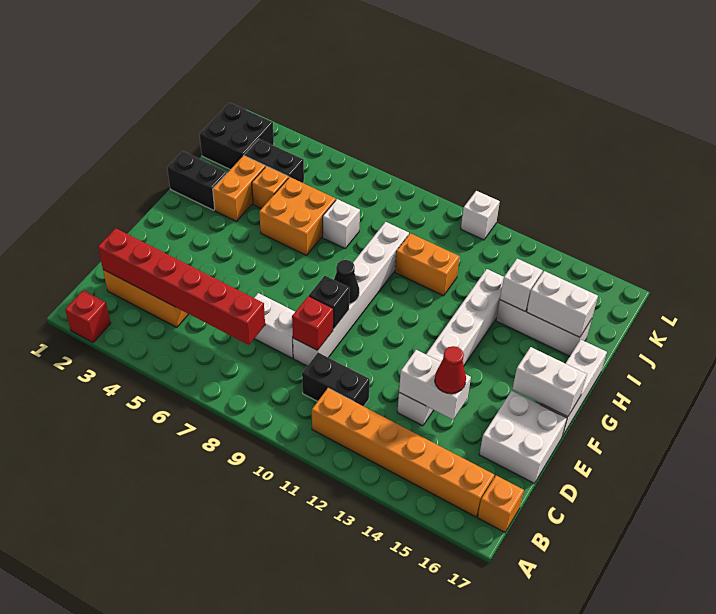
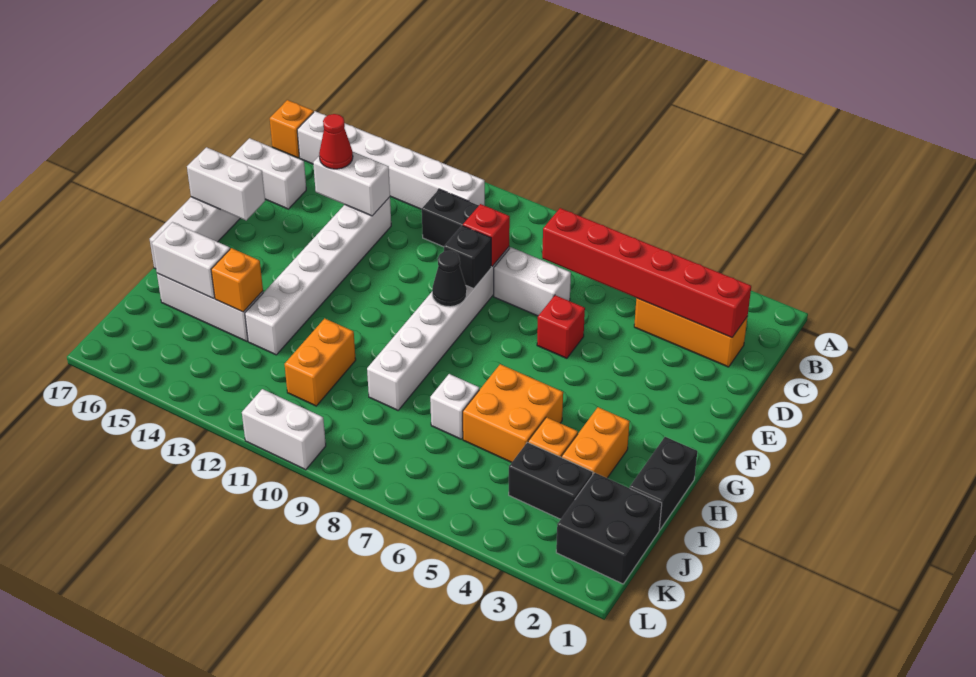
red 1x1 brick [65,290,111,343] -> red 1x1 brick moved to [537,295,585,358]
orange 1x6 brick [312,388,494,517] -> white 1x6 brick [297,111,485,209]
white 2x2 brick [479,391,567,483] -> white 1x2 brick [231,138,306,209]
black 1x2 brick [167,151,227,210] -> black 1x2 brick turned to [630,437,697,530]
orange 1x2 brick [395,233,460,296] -> orange 1x2 brick turned to [285,318,356,406]
white 1x1 brick [500,259,543,311] -> orange 1x1 brick [211,248,263,312]
white 1x1 brick [461,191,500,240] -> white 1x2 brick [242,389,326,470]

